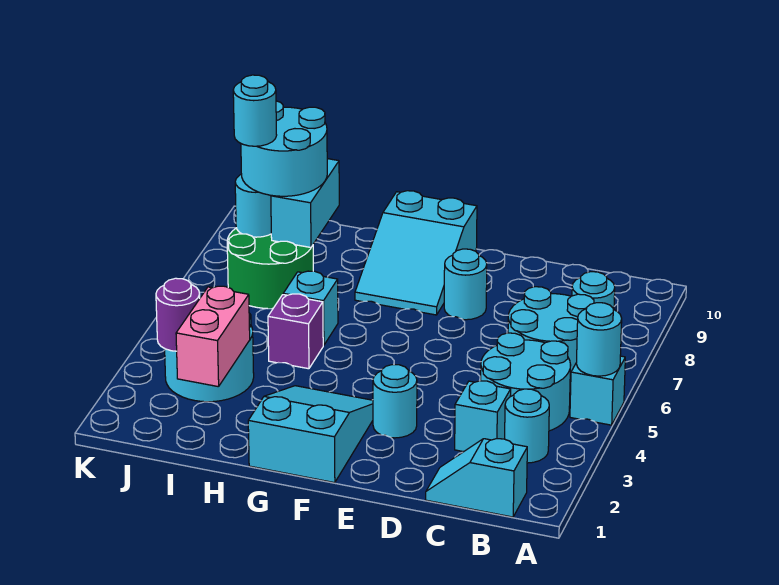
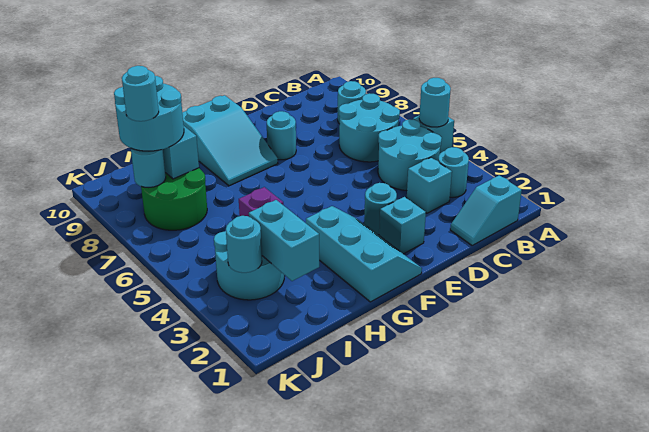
cyan 2x3 slope [248,386,373,483] -> cyan 2x3 slope turned to [306,206,422,302]
cyan 1x1 brick [283,271,338,345] -> cyan 1x1 brick moved to [379,197,426,254]
pink 1x2 brick [176,286,250,387] -> cyan 1x2 brick [249,200,319,281]
purple 1x1 round brick [156,278,200,351] -> cyan 1x1 round brick [226,216,262,273]

